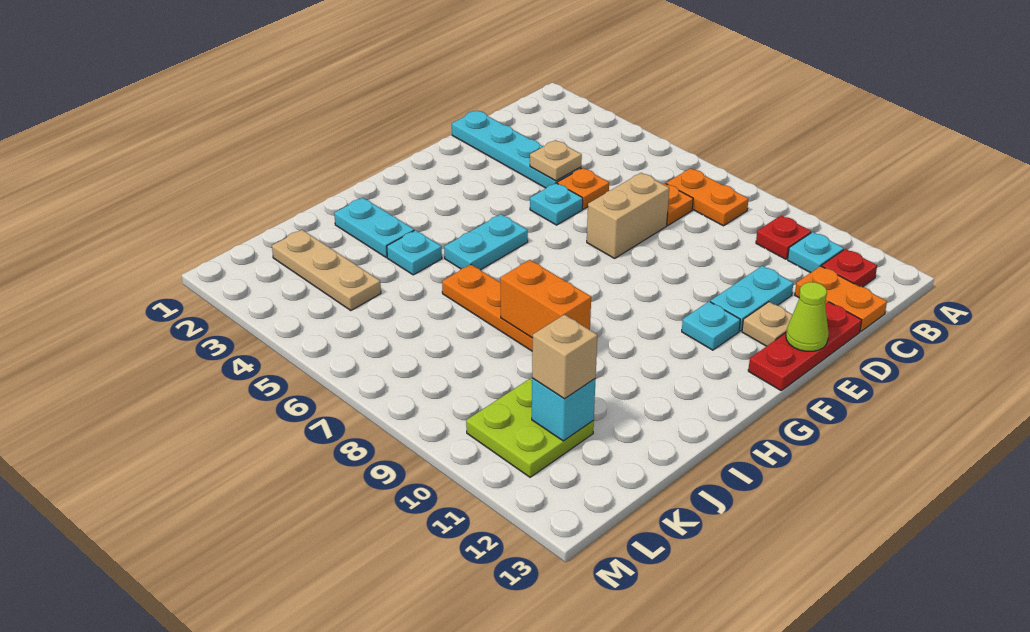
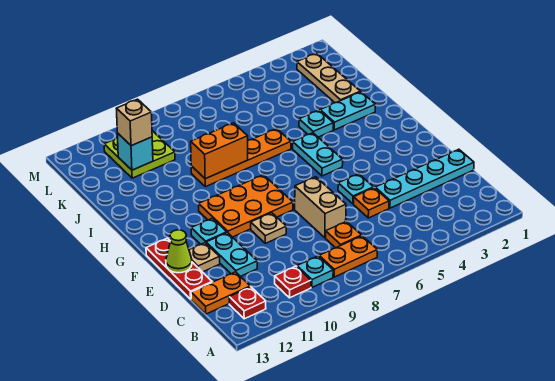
cyan 1x1 plate [788,232,844,273] -> cyan 1x1 plate moved to [297,256,333,287]
tan 1x1 plate [530,140,582,181] -> tan 1x1 plate moved to [251,213,286,243]
none -> orange 2x3 plate [199,175,293,237]
tan 1x3 plate [272,230,381,311] -> tan 1x3 plate turned to [297,53,360,103]

